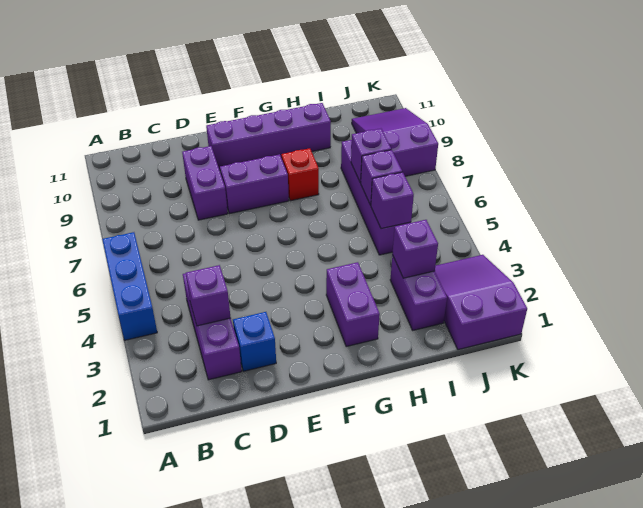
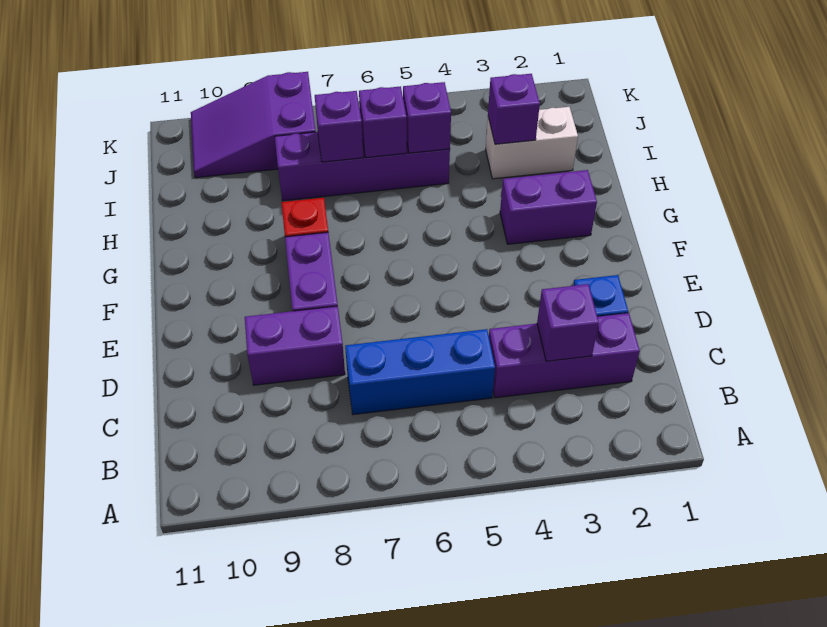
blue 1x3 brick [102,232,157,340] -> blue 1x3 brick moved to [345,329,495,415]
purple 1x4 brick [206,103,331,170] -> none
purple 1x2 brick [390,255,447,330] -> white 1x2 brick [486,107,578,179]
purple 2x3 slope [435,255,527,350] -> none

